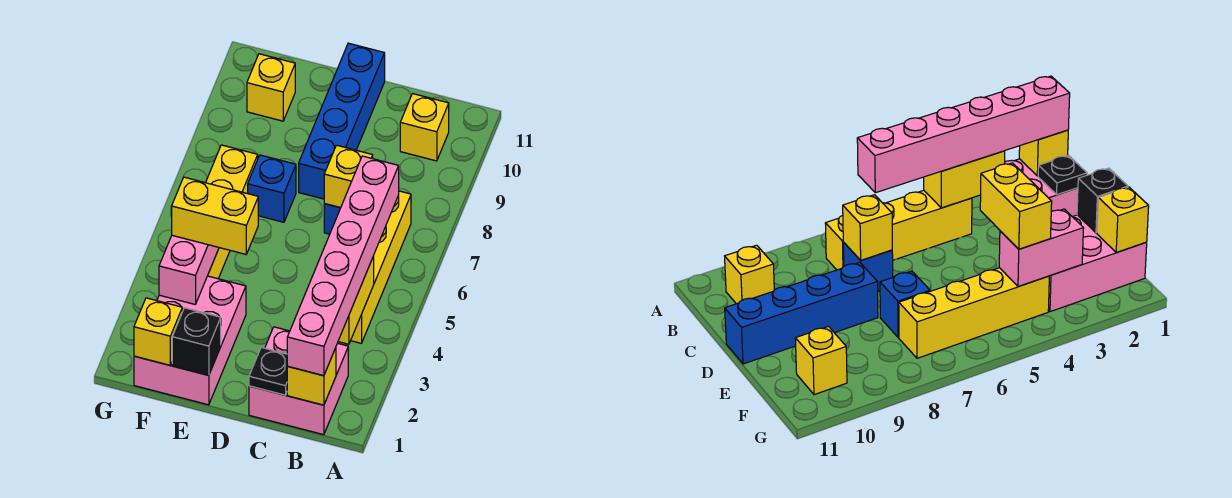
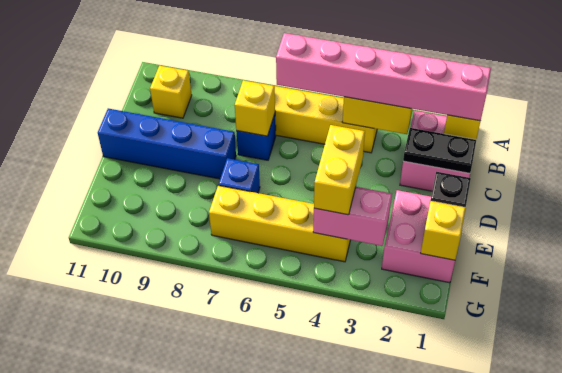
black 1x1 plate [249,347,288,395] -> black 1x2 plate [403,128,476,173]
pink 2x3 brick [134,276,246,405] -> pink 2x2 brick [382,190,455,283]
yellow 1x1 brick [247,54,295,121] -> none

